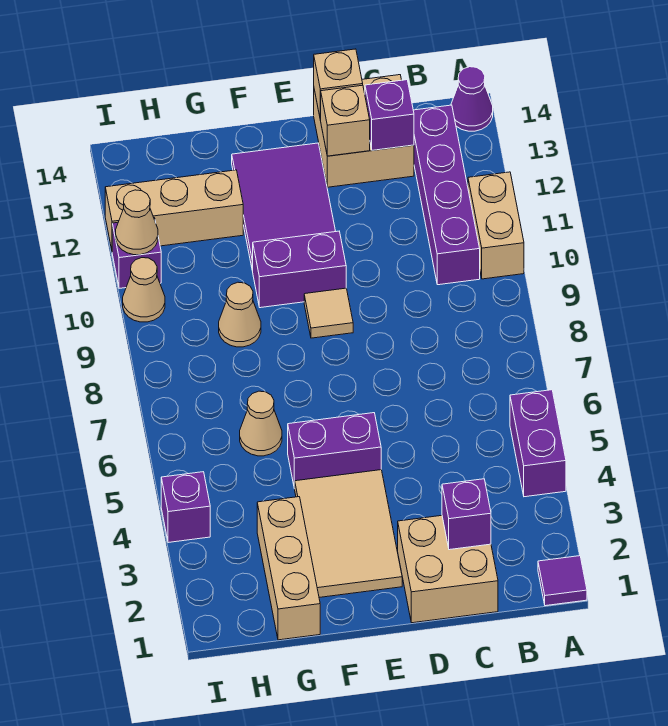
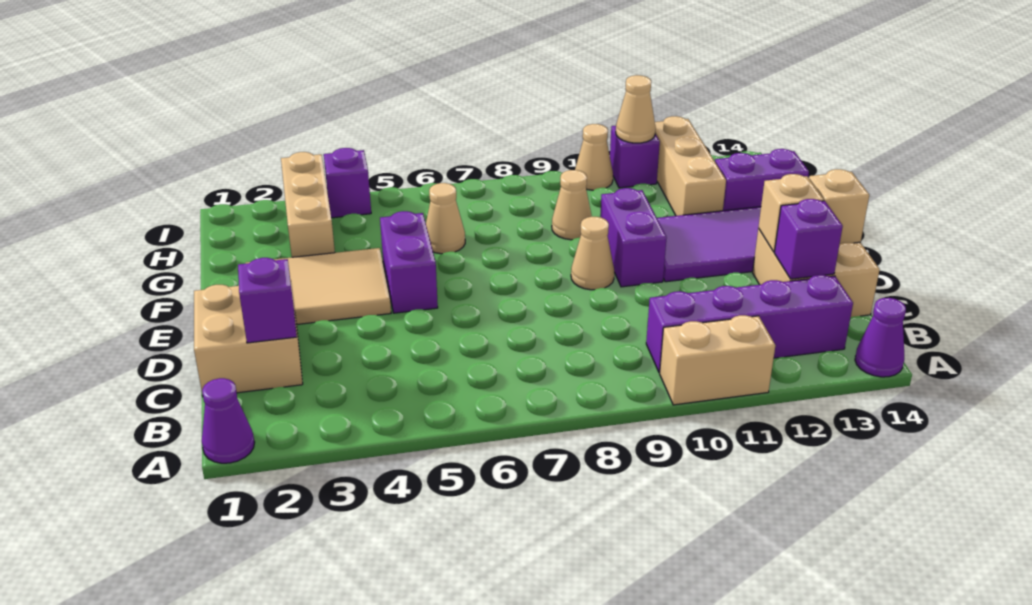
purple 1x1 tile [538,556,587,606] -> purple 1x1 cone [202,378,255,463]
purple 1x2 brick [510,390,566,497] -> purple 1x2 brick moved to [715,149,809,211]
tan 1x1 tile [304,288,353,338] -> tan 1x1 cone [571,217,614,290]
tan 1x3 brick [257,497,320,640] -> tan 1x3 brick turned to [281,152,335,257]

